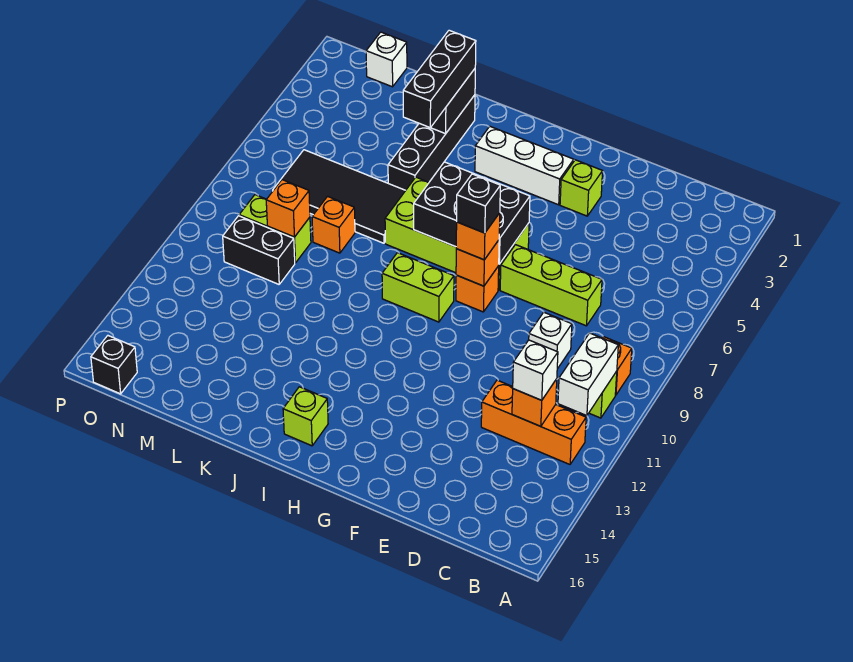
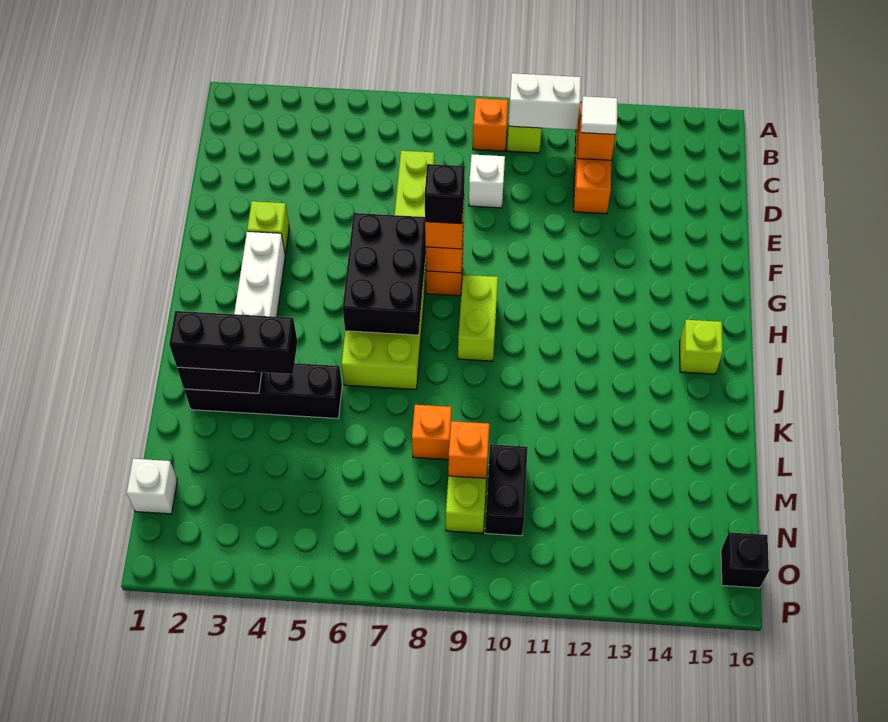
white 1x1 brick [513,340,558,400] -> white 1x1 tile [581,96,617,135]
black 2x4 tile [273,150,406,243] -> none

